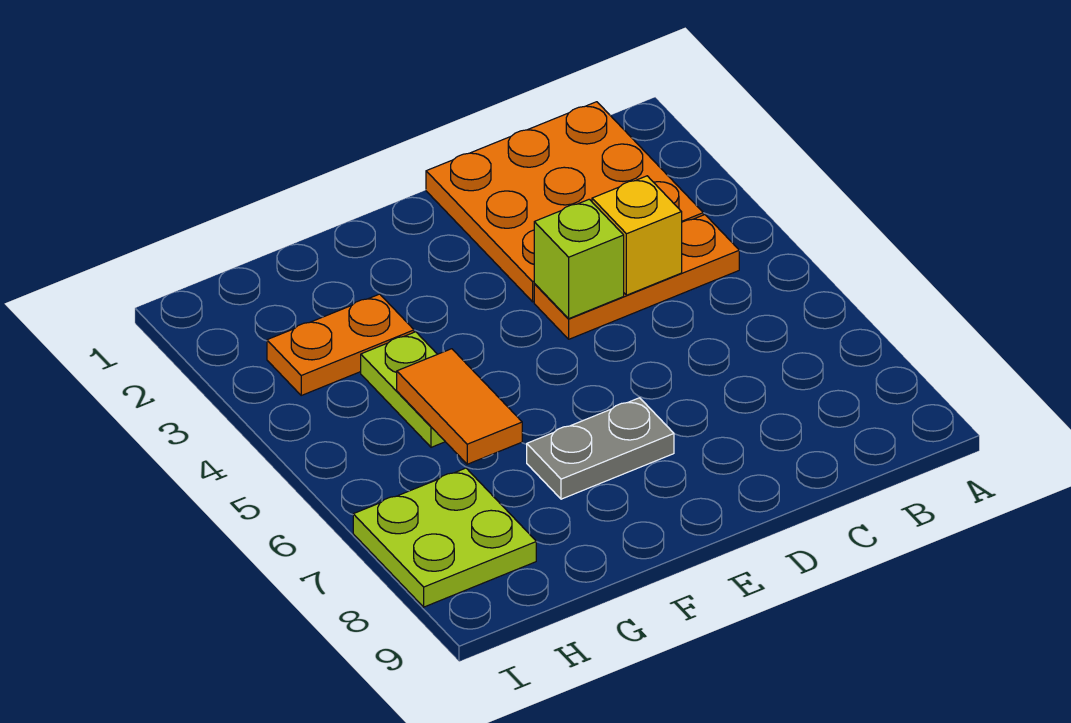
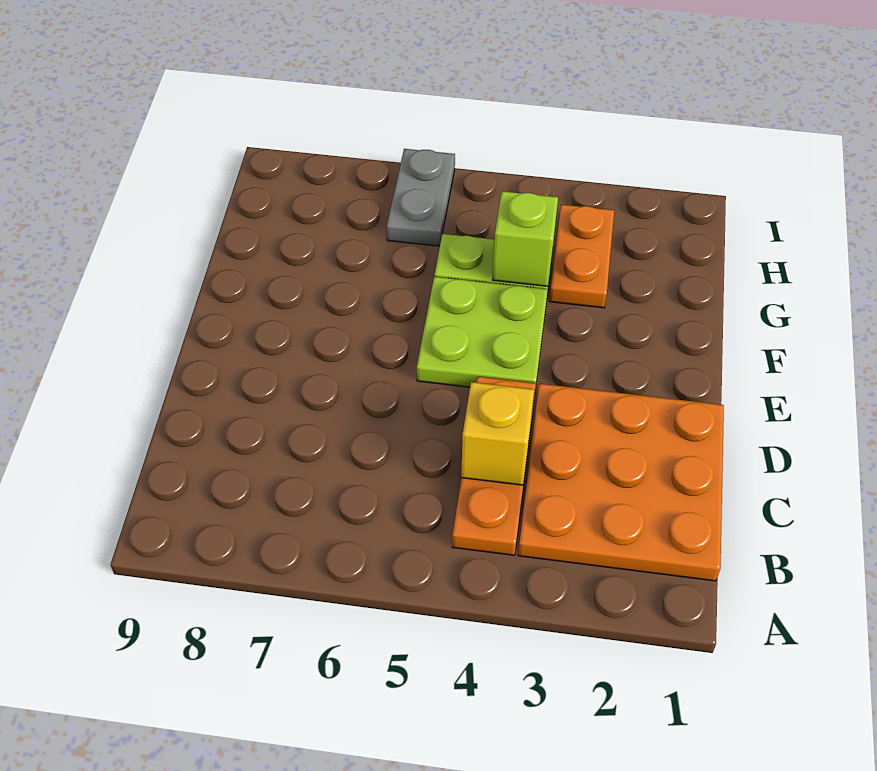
lime 1x1 brick [534,199,624,318] -> lime 1x1 brick moved to [492,191,558,286]
grey 1x2 plate [527,398,674,499] -> grey 1x2 plate moved to [387,149,455,246]
orange 1x2 tile [397,349,522,464] -> none
lime 2x2 plate [353,468,536,607] -> lime 2x2 plate moved to [417,277,548,390]

